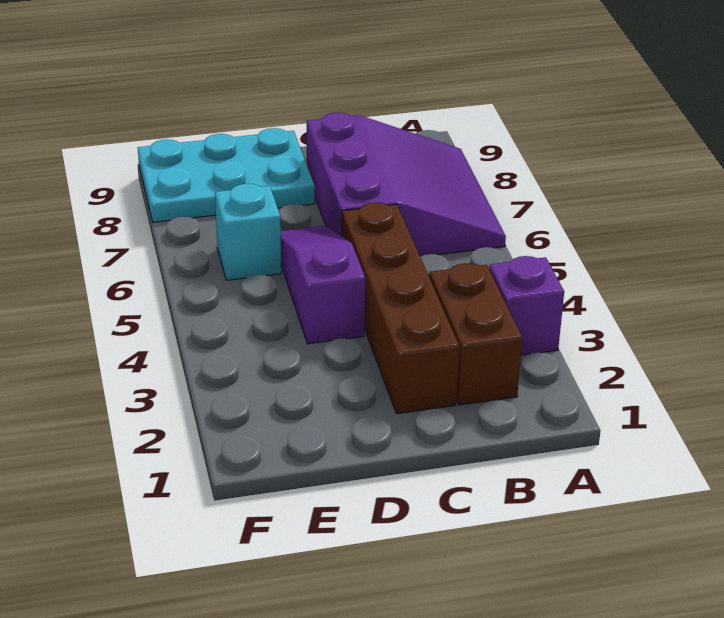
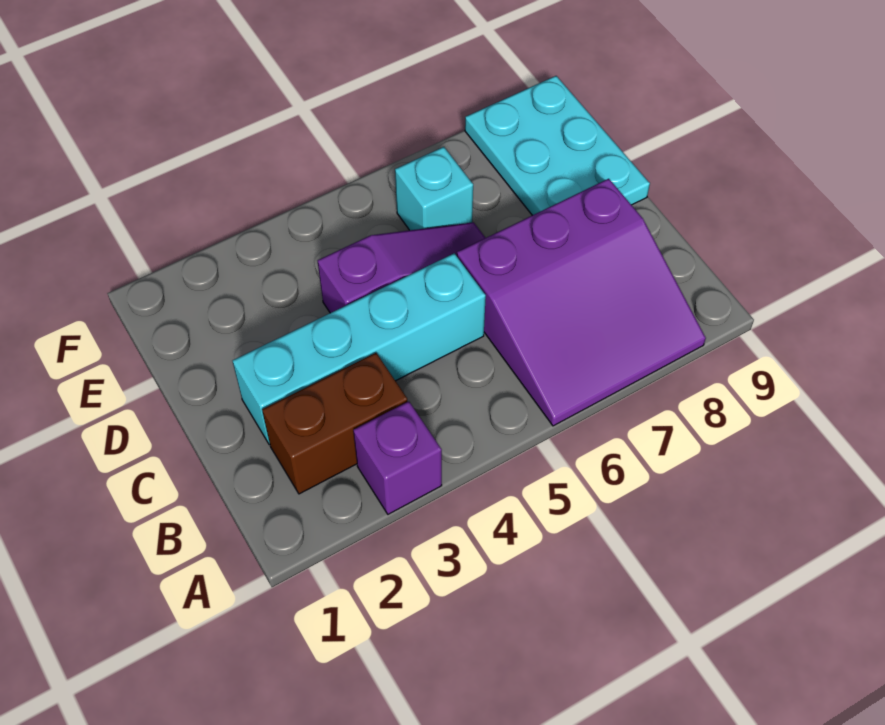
brown 1x4 brick [342,202,459,414] -> cyan 1x4 brick [233,253,486,445]

